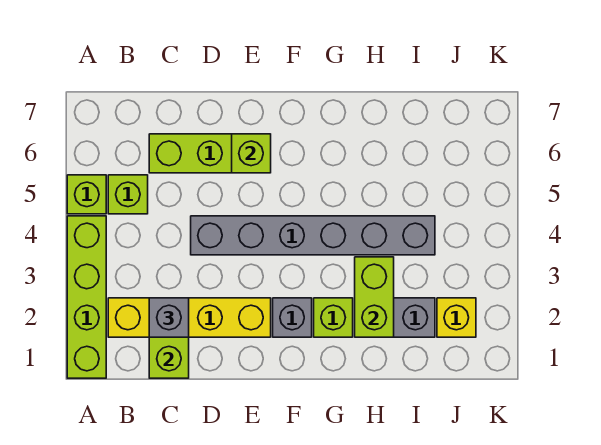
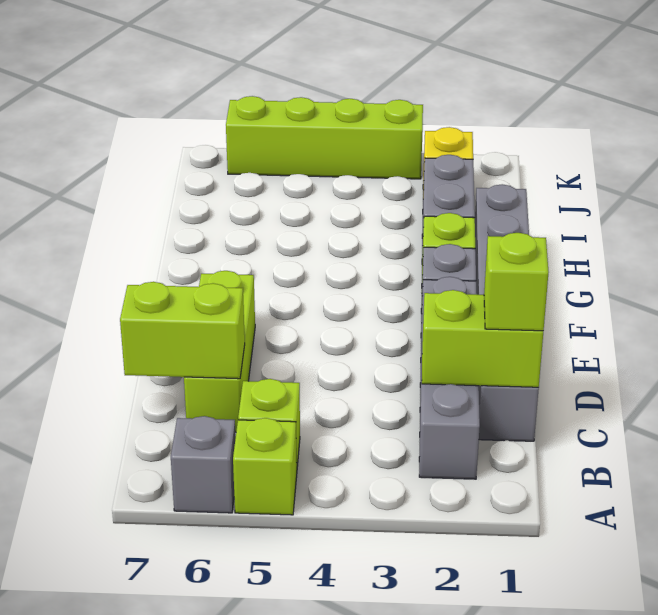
lime 1x4 brick [67,216,106,378] -> lime 1x4 brick moved to [226,96,423,179]
yellow 1x4 brick [108,298,271,337] -> grey 1x4 brick [419,277,480,479]
grey 1x1 brick [149,298,189,337] -> grey 1x1 brick moved to [171,416,236,513]
grey 1x6 brick [191,216,435,255] -> grey 1x6 brick moved to [475,184,539,441]
lime 1x1 brick [232,134,271,173] -> lime 1x1 brick moved to [484,233,549,331]
lime 1x2 brick [355,257,394,337] -> lime 1x2 brick moved to [120,282,245,379]

